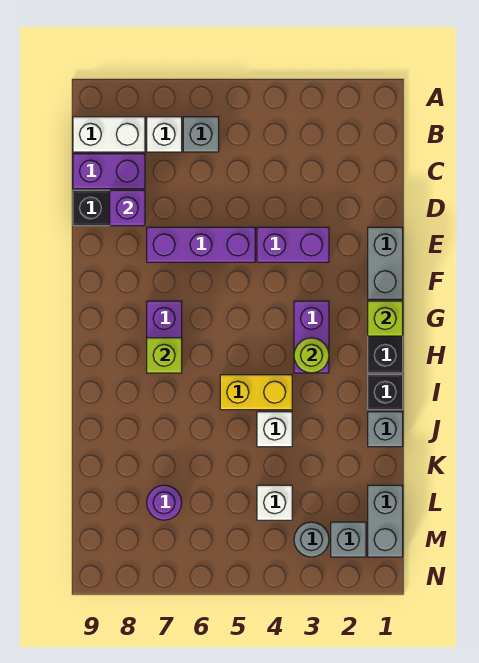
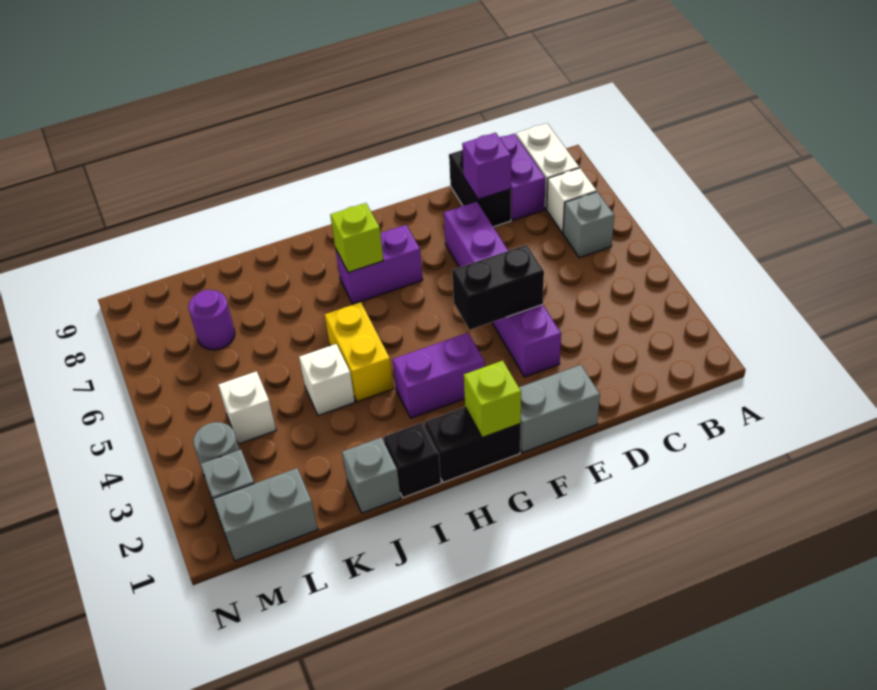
none -> black 1x2 brick [452,245,544,330]
lime 1x1 round brick [294,338,329,373] -> none

